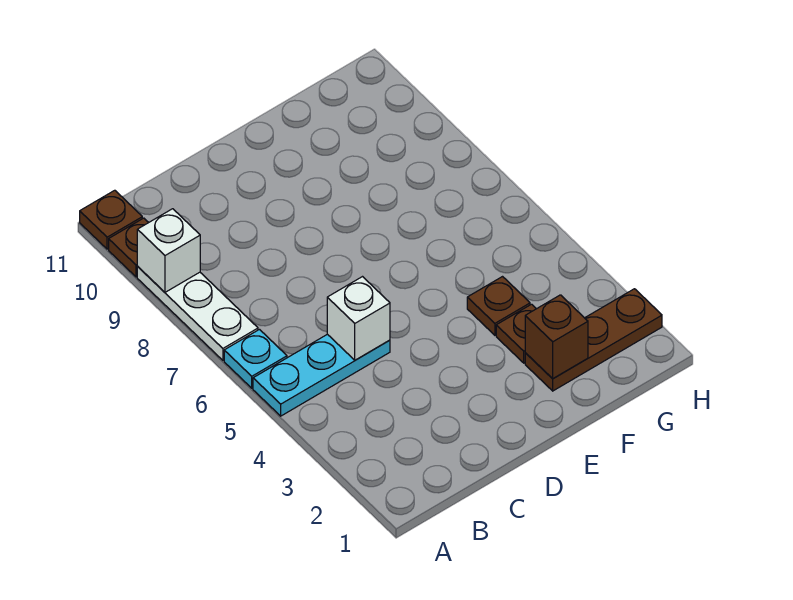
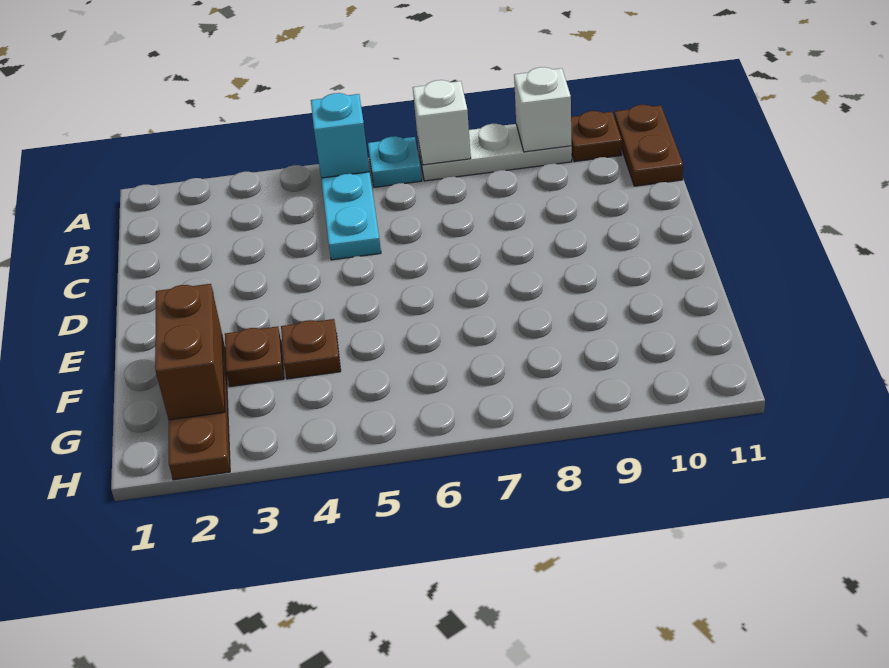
none -> cyan 1x1 brick [311,93,370,178]
brown 1x1 plate [80,190,142,249] -> brown 1x2 plate [615,105,683,186]
white 1x1 brick [327,277,390,360] -> white 1x1 brick moved to [413,80,471,165]
brown 1x1 brick [525,295,588,379] -> brown 1x2 brick [155,284,225,420]

